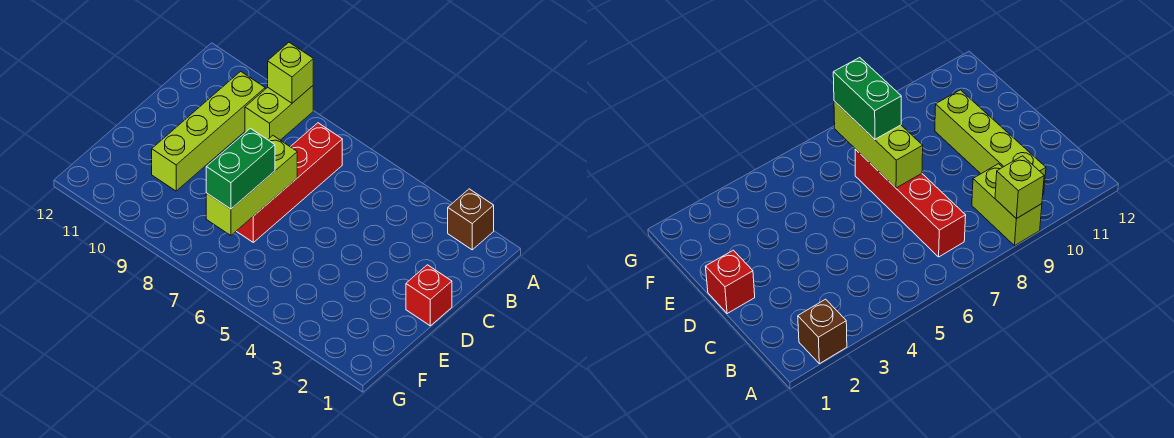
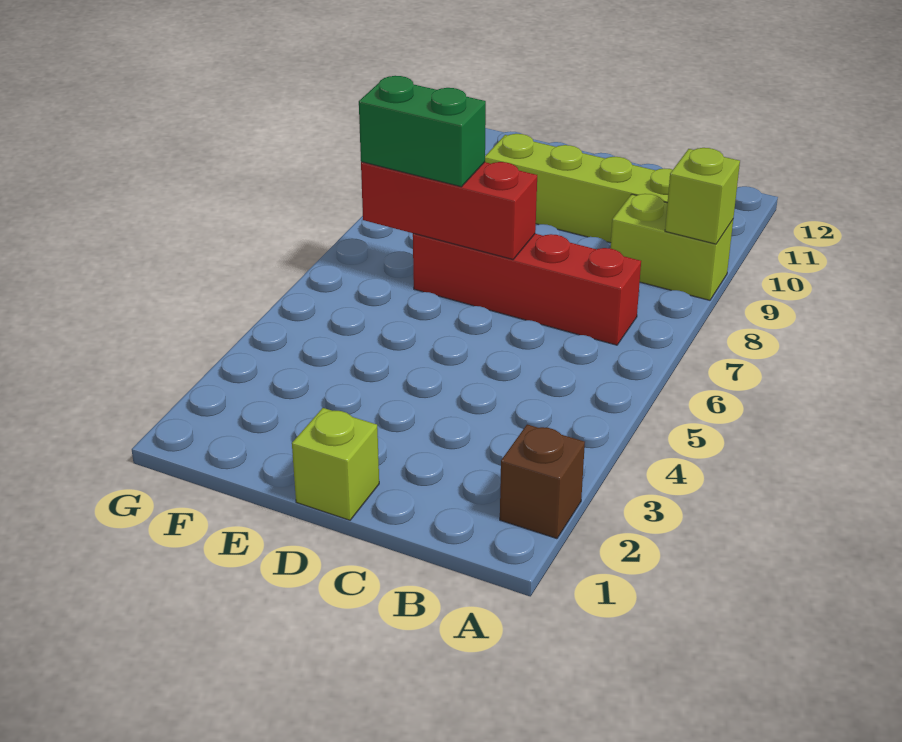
red 1x1 brick [406,265,452,326] -> lime 1x1 brick [292,408,379,520]
lime 1x3 brick [206,136,297,235] -> red 1x3 brick [361,162,537,259]

